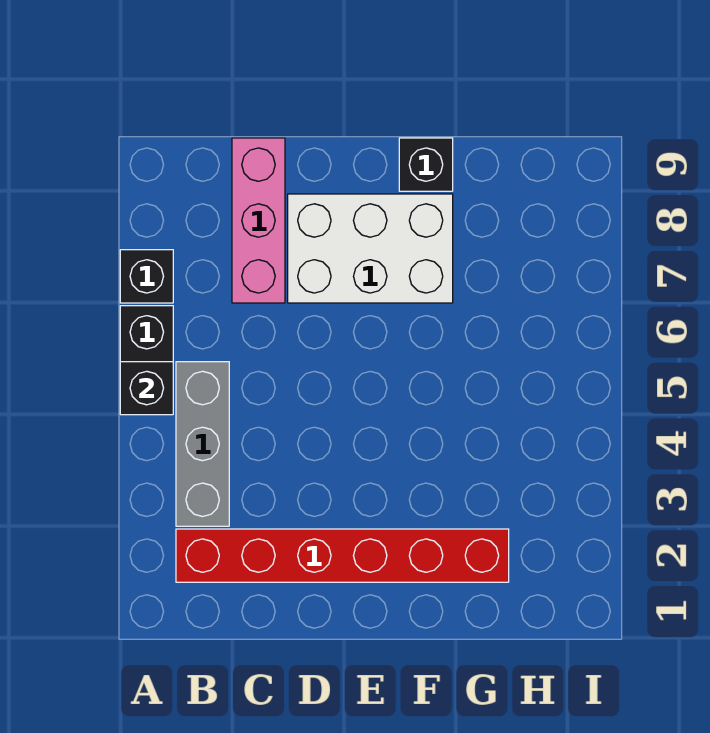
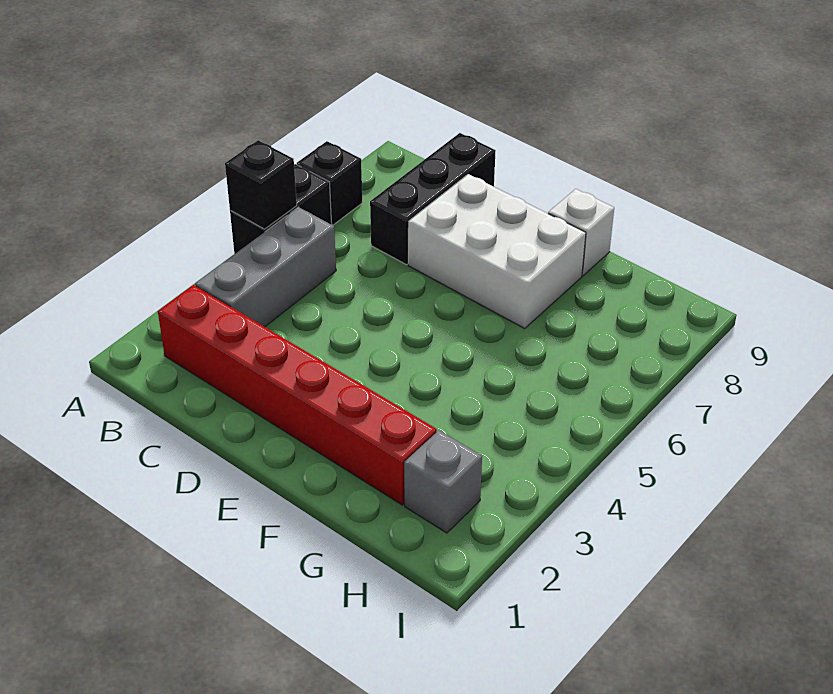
pink 1x3 brick [232,138,285,303] -> black 1x3 brick [370,133,496,265]
black 1x1 brick [399,138,453,191] -> white 1x1 brick [548,189,614,276]
none -> grey 1x1 brick [404,431,482,533]

